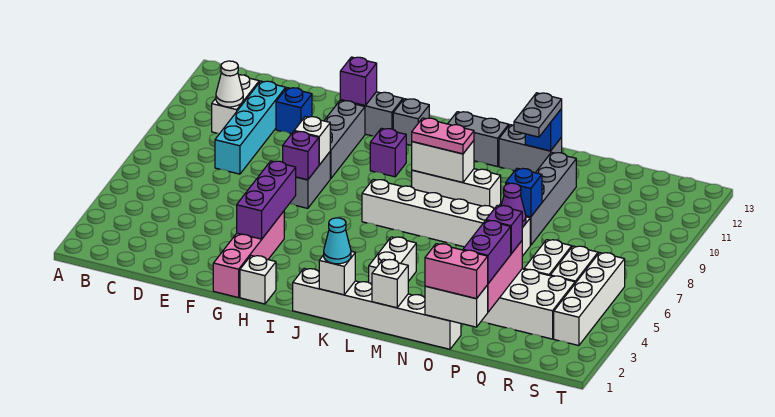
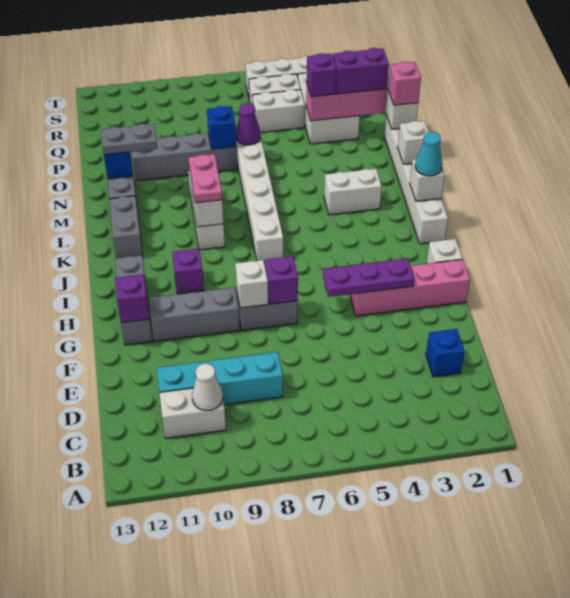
blue 1x1 brick [276,88,312,134] -> blue 1x1 brick moved to [426,329,465,377]
purple 1x3 brick [237,161,296,239] -> purple 1x3 plate [323,258,414,297]
pink 1x2 brick [425,244,488,299] -> pink 1x1 brick [388,62,421,105]

